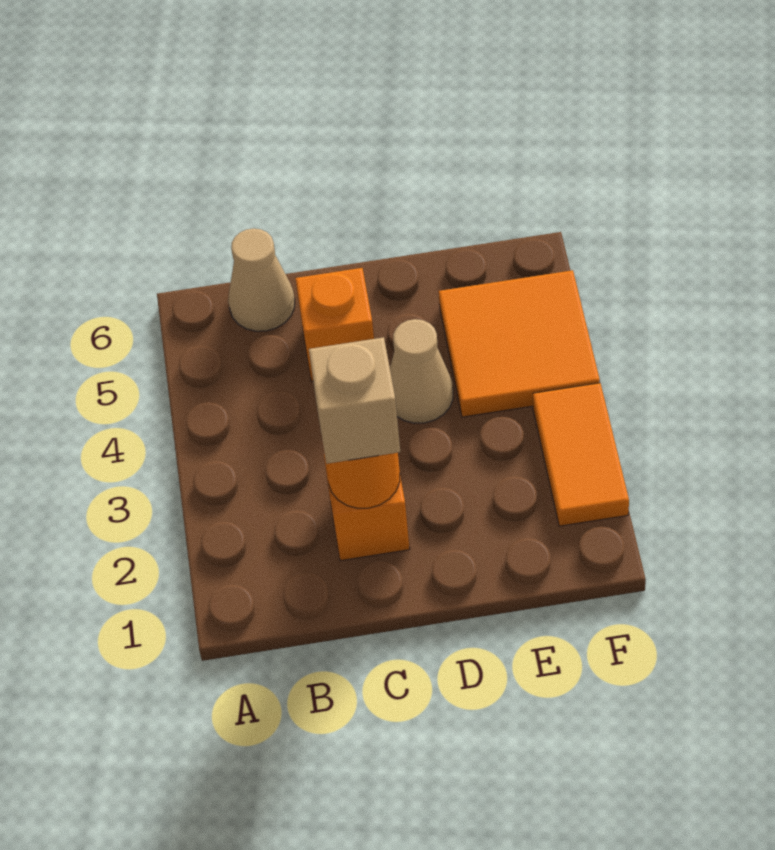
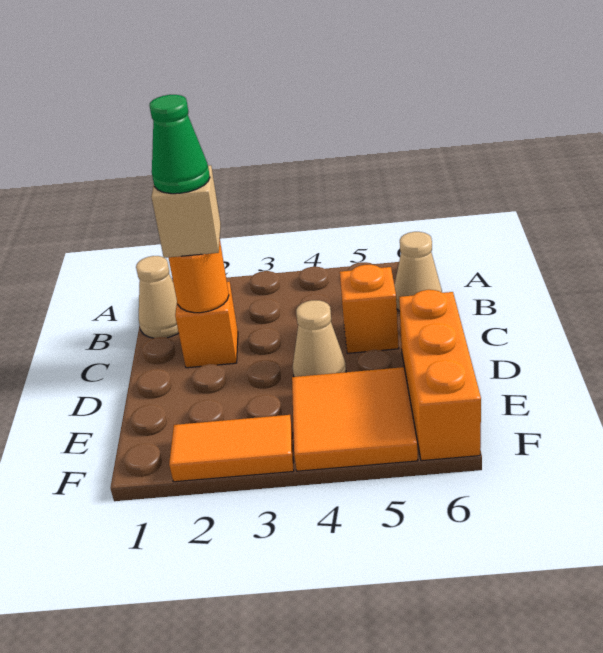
none -> tan 1x1 cone [136,256,179,338]
none -> green 1x1 cone [149,95,210,194]
none -> orange 1x3 brick [399,290,481,461]

